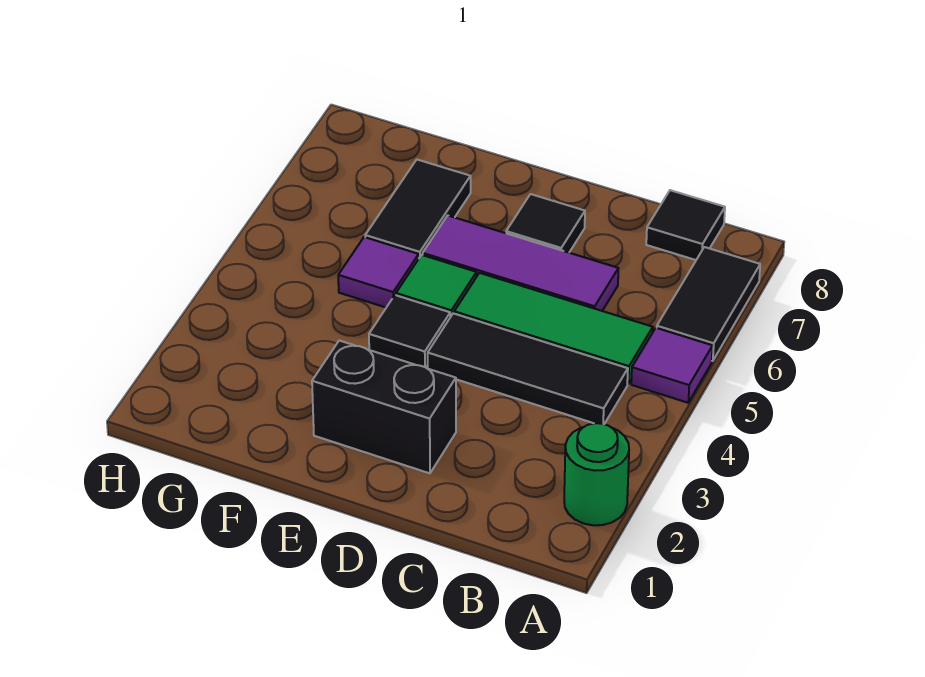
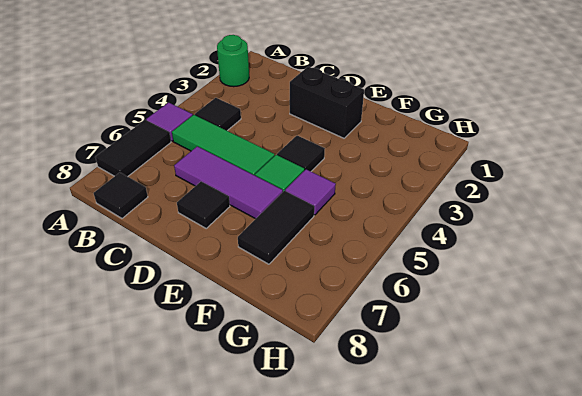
black 1x3 tile [428,313,628,424] -> black 1x1 tile [195,98,241,131]

